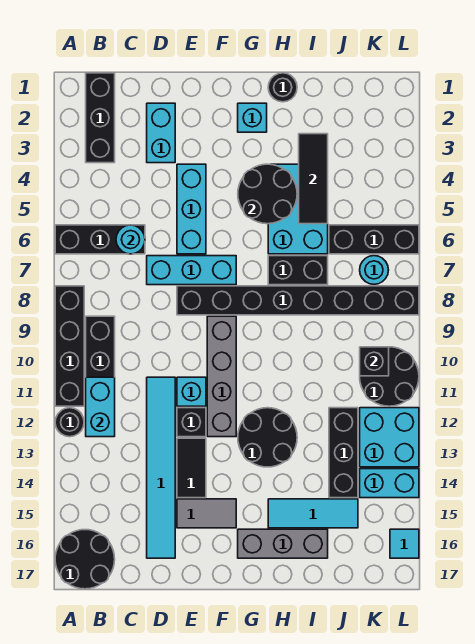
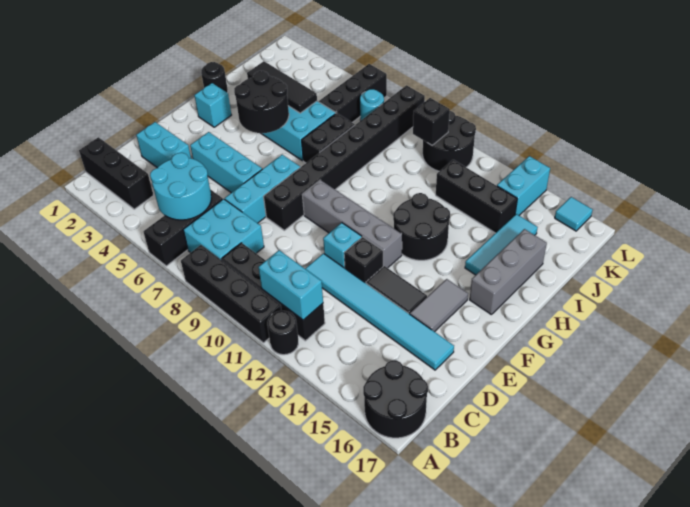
cyan 1x1 round brick [116,225,145,254] -> cyan 2x2 round brick [150,153,211,220]
cyan 2x2 brick [360,408,419,467] -> cyan 2x2 brick moved to [183,199,264,260]

